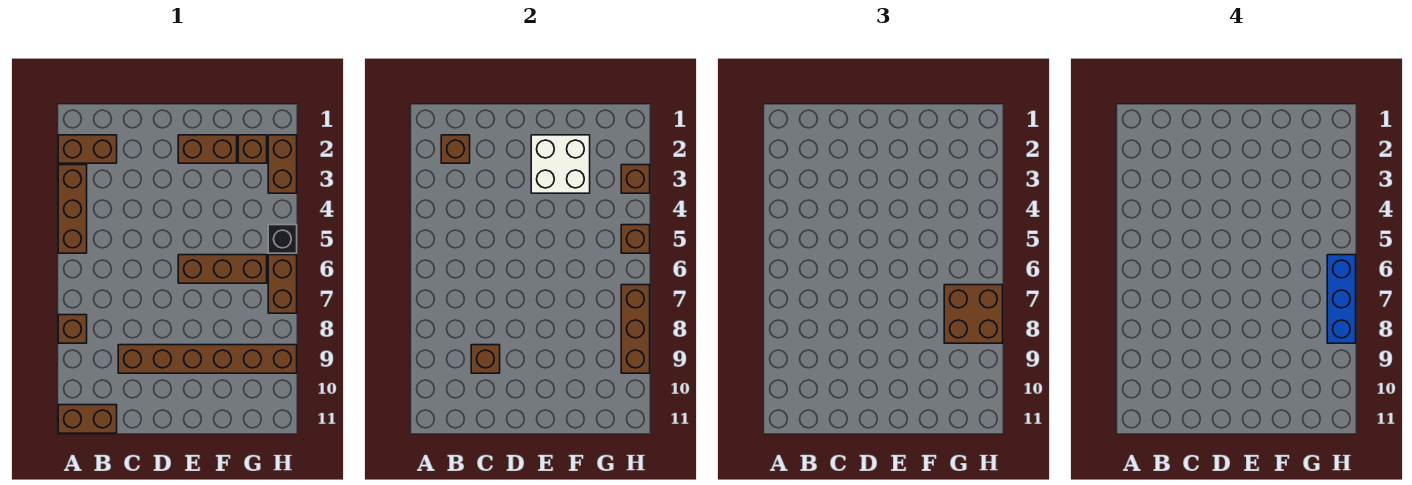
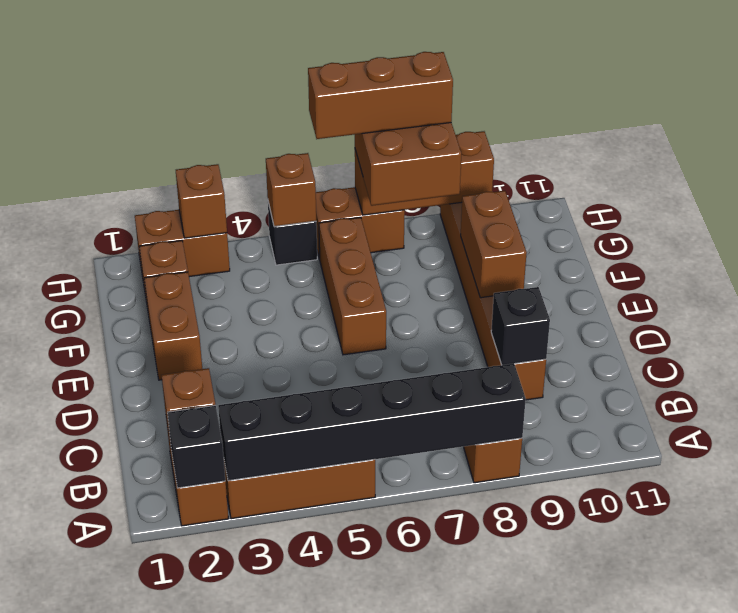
none -> black 1x1 brick [167,405,225,488]
none -> black 1x6 brick [218,364,526,481]
brown 1x2 brick [58,405,117,433] -> brown 1x2 brick moved to [461,191,527,298]
brown 1x1 brick [471,345,500,373] -> black 1x1 brick [491,287,550,365]
white 2x2 brick [531,135,590,193] -> none
blue 1x3 brick [1327,255,1356,343] -> brown 1x3 brick [308,52,453,139]

